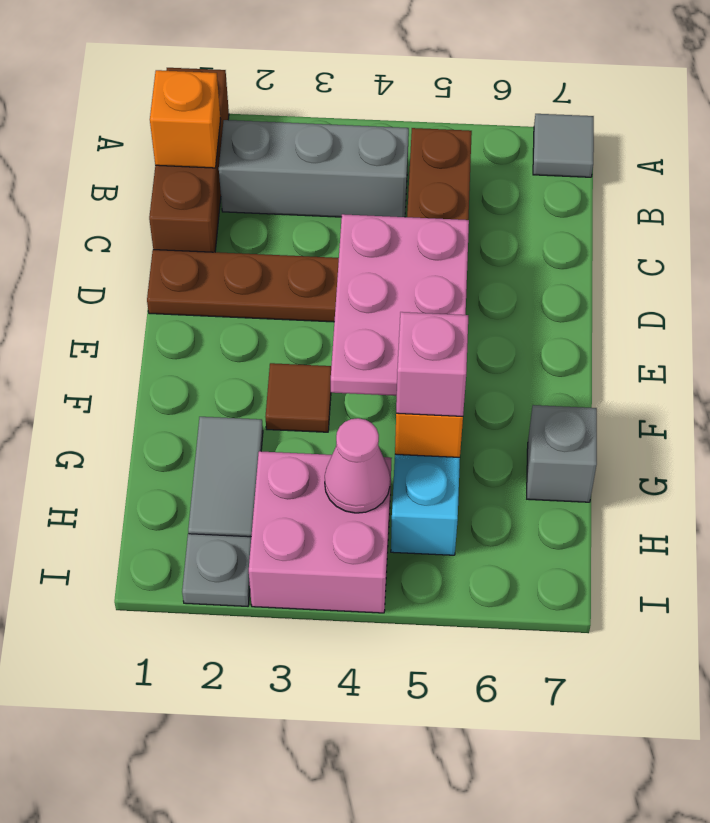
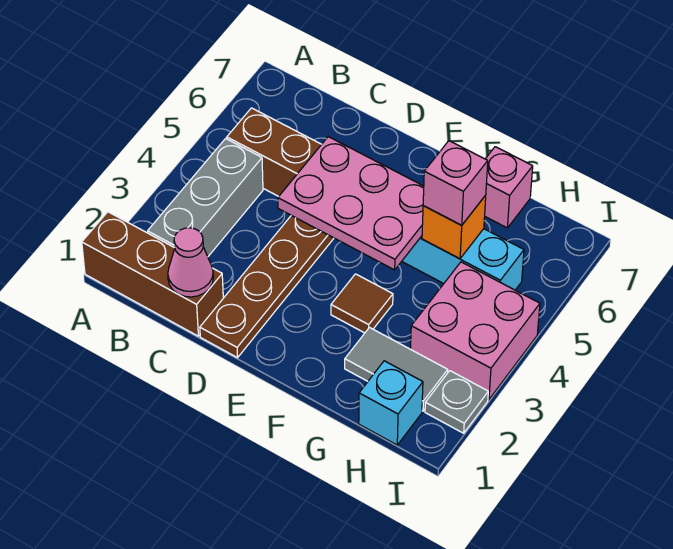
grey 1x1 tile [533,114,594,177] -> none
orange 1x1 brick [150,70,221,168] -> none
grey 1x1 brick [527,405,597,502] -> pink 1x1 brick [485,147,533,228]
none -> cyan 1x1 brick [359,361,423,445]
pink 1x1 cone [325,418,390,513] -> pink 1x1 cone moved to [168,228,213,297]

